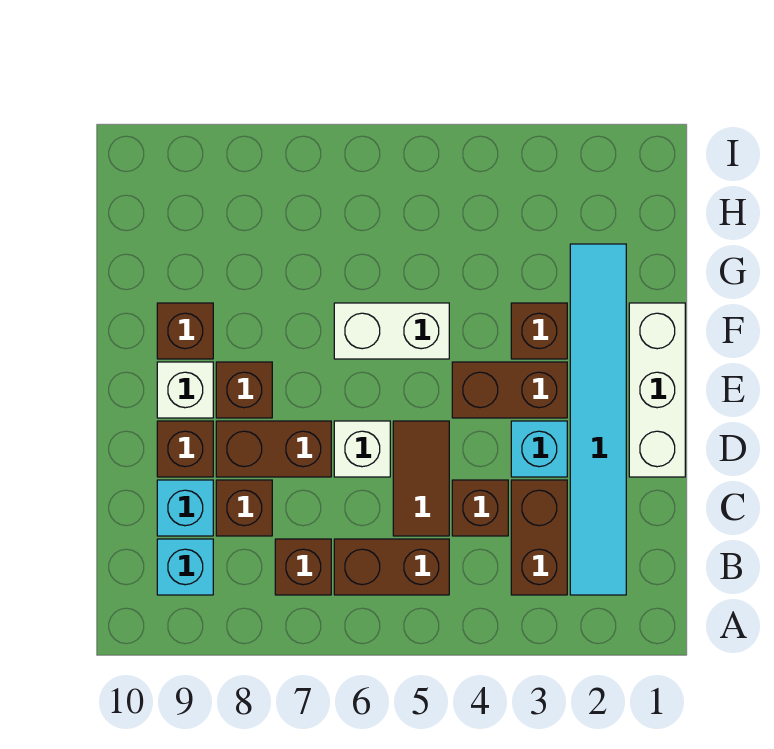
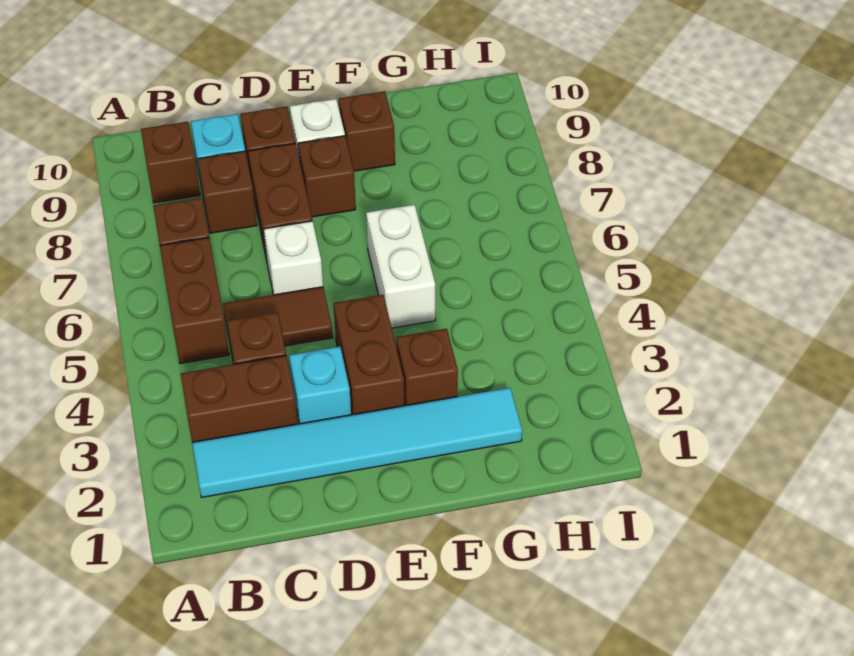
cyan 1x1 brick [157,539,213,595] -> brown 1x1 brick [141,122,200,203]
white 1x3 brick [629,303,685,477] -> none

